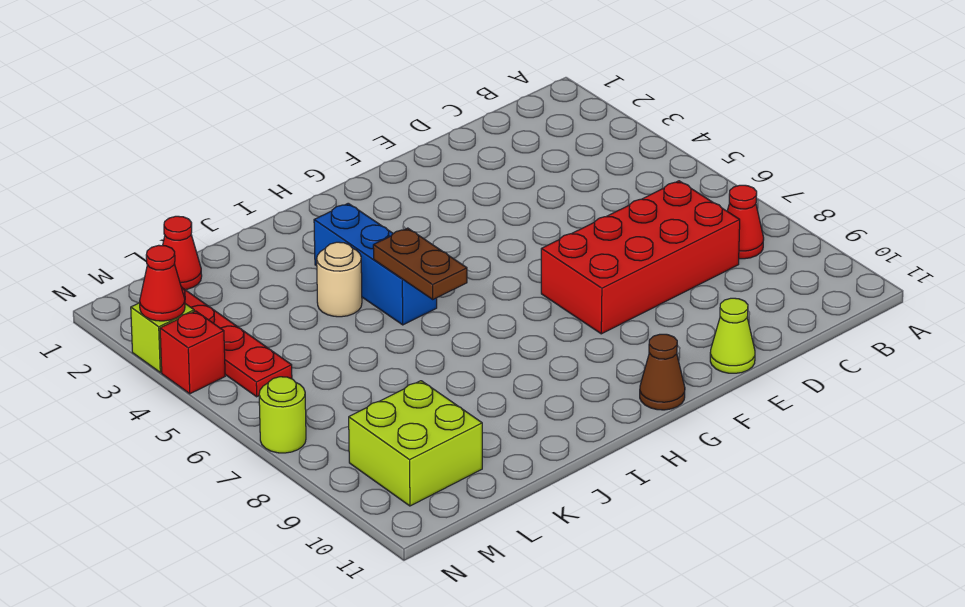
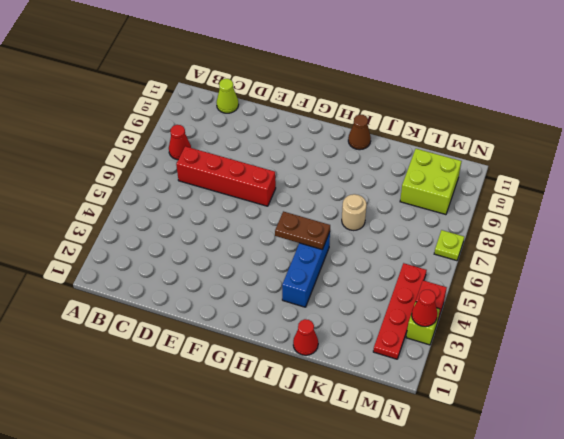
red 2x4 brick [541,181,740,334] -> red 1x4 brick [176,146,276,206]
lime 1x1 cone [710,298,755,373] -> lime 1x1 cone moved to [216,79,239,113]
brown 1x1 cone [640,334,685,410] -> brown 1x1 cone moved to [348,115,371,150]
brown 1x2 plate [373,228,467,299] -> brown 1x2 plate turned to [275,211,330,250]
tan 1x1 round brick [317,242,362,317] -> tan 1x1 round brick moved to [342,194,367,230]
red 1x1 cone [163,216,202,290] -> red 1x1 cone moved to [293,319,318,355]
lime 1x1 round brick [259,377,306,453] -> lime 1x1 plate [434,230,464,261]

